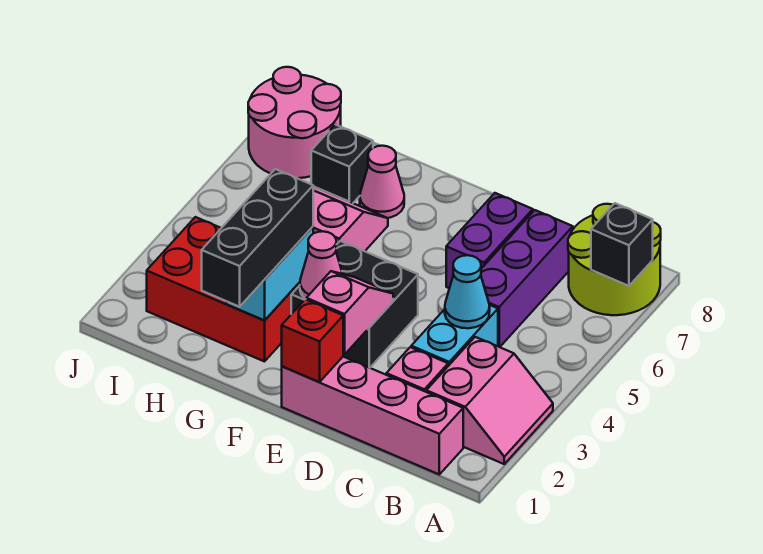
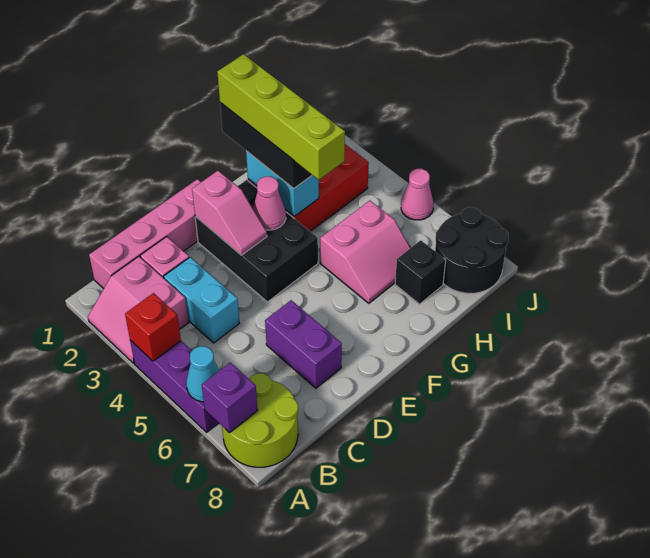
black 1x1 brick [591,203,653,286] -> purple 1x1 brick [202,362,258,433]
cyan 1x1 cone [445,255,490,328] -> cyan 1x1 cone moved to [186,346,219,402]
purple 1x3 brick [481,210,573,347] -> purple 1x3 brick moved to [130,340,218,432]
red 1x1 brick [282,299,343,382] -> red 1x1 brick moved to [125,293,181,361]
black 2x2 brick [291,241,418,368] -> black 2x3 brick [195,180,318,302]
none -> lime 1x4 brick [217,54,345,180]
pink 1x1 cone [360,146,404,218] -> pink 1x1 cone moved to [401,169,433,220]
pink 2x2 round brick [248,67,341,178] -> black 2x2 round brick [435,207,508,293]

